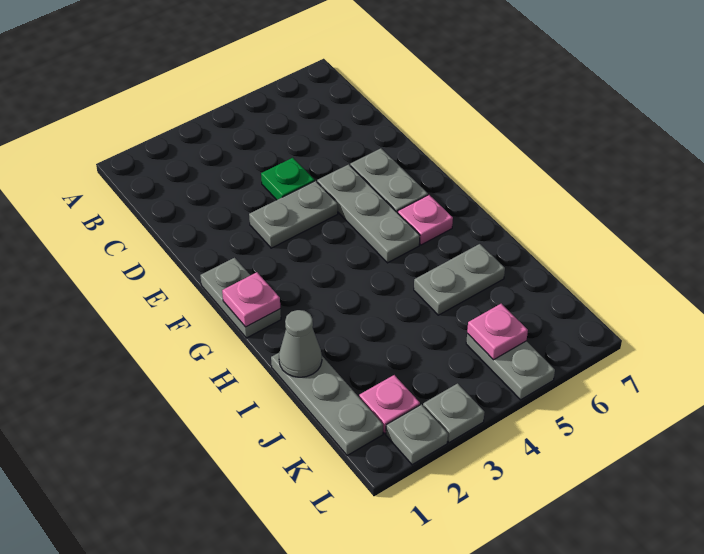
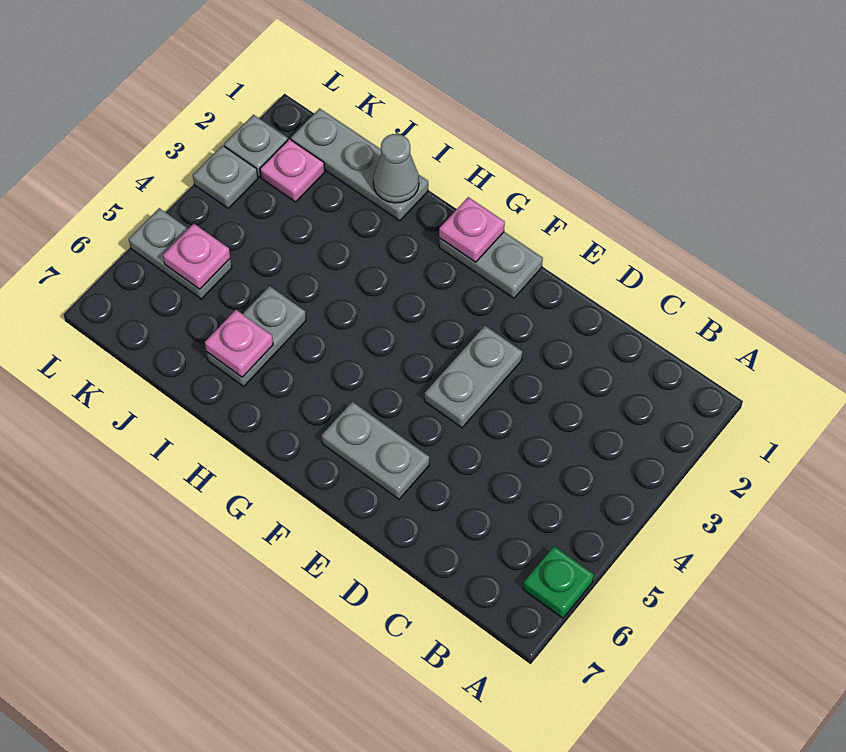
green 1x1 plate [261,158,314,200] -> green 1x1 plate moved to [523,546,594,618]
grey 1x3 plate [317,164,420,263] -> none
pink 1x1 plate [398,195,453,245] -> pink 1x1 plate moved to [205,310,273,377]

